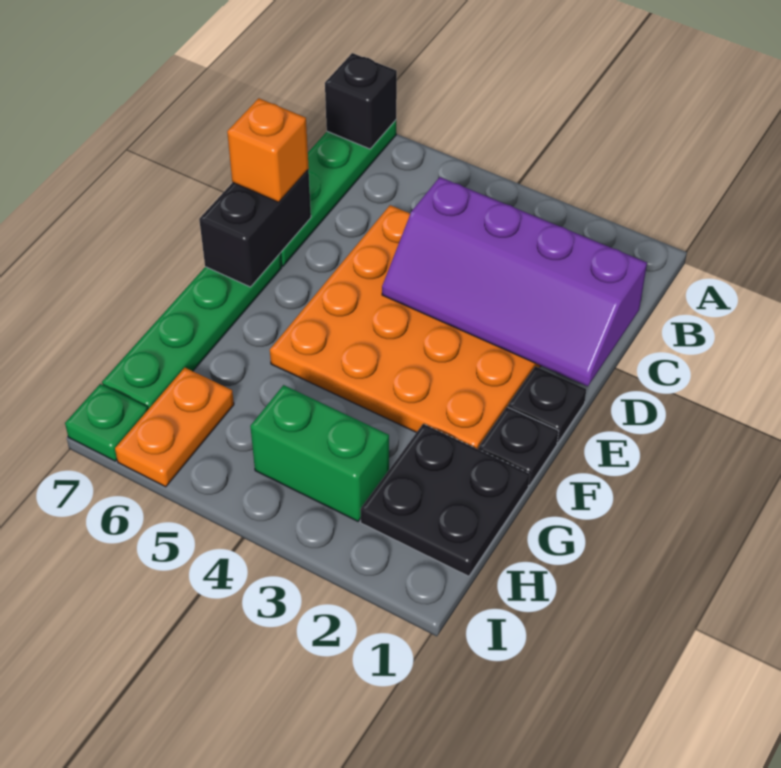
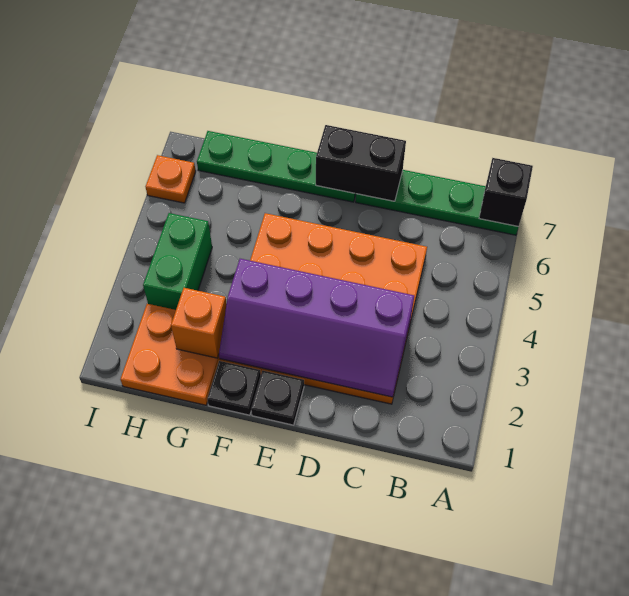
purple 2x4 slope [382,177,647,386] -> purple 2x4 slope turned to [219,259,414,397]
orange 1x1 brick [227,98,309,202] -> orange 1x1 brick moved to [171,288,227,358]
black 2x2 plate [360,424,530,576] -> orange 2x2 plate [120,304,220,405]
orange 1x2 plate [115,368,234,487] -> orange 1x1 plate [146,155,196,203]
green 1x1 plate [65,384,148,461] -> none

